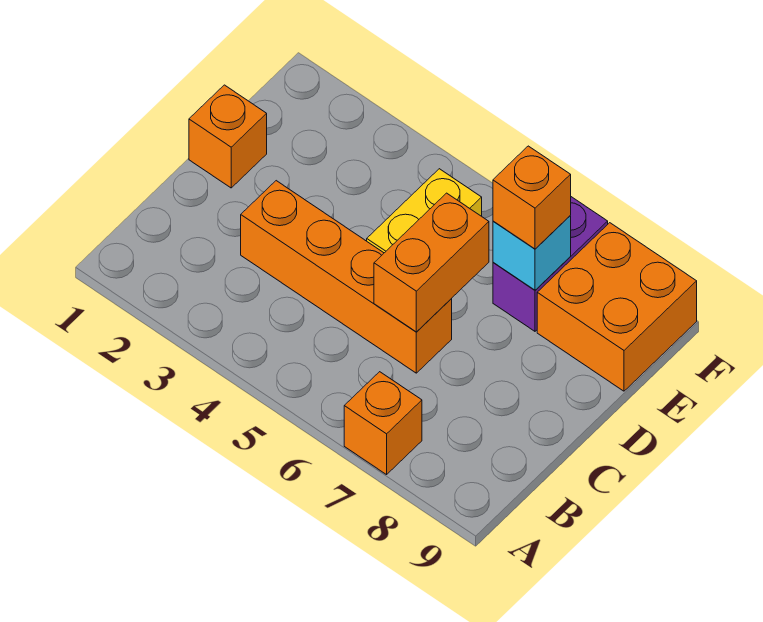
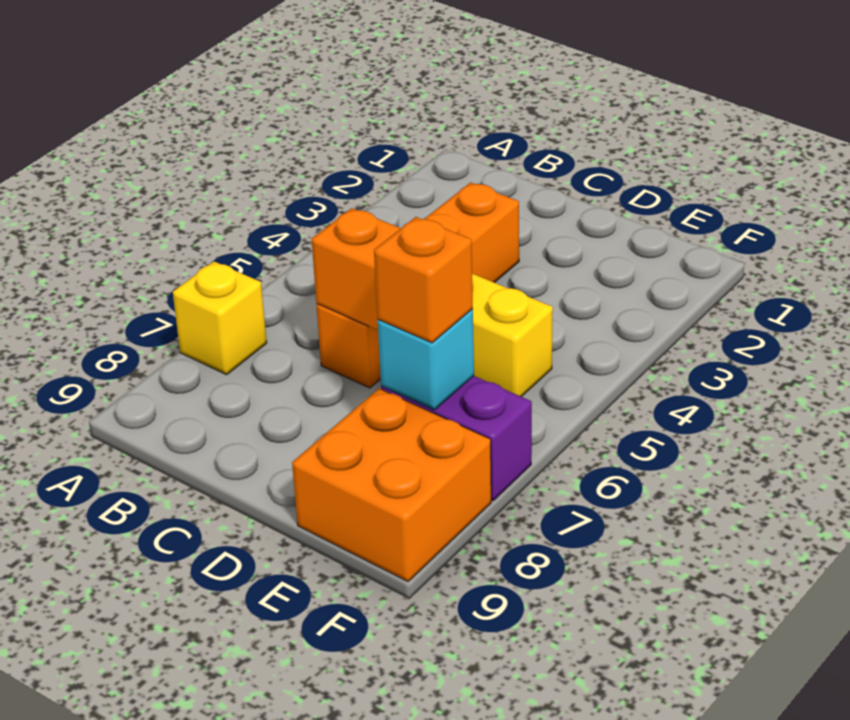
orange 1x1 brick [344,372,422,475] -> yellow 1x1 brick [173,261,267,375]
orange 1x1 brick [189,85,267,188] -> none

